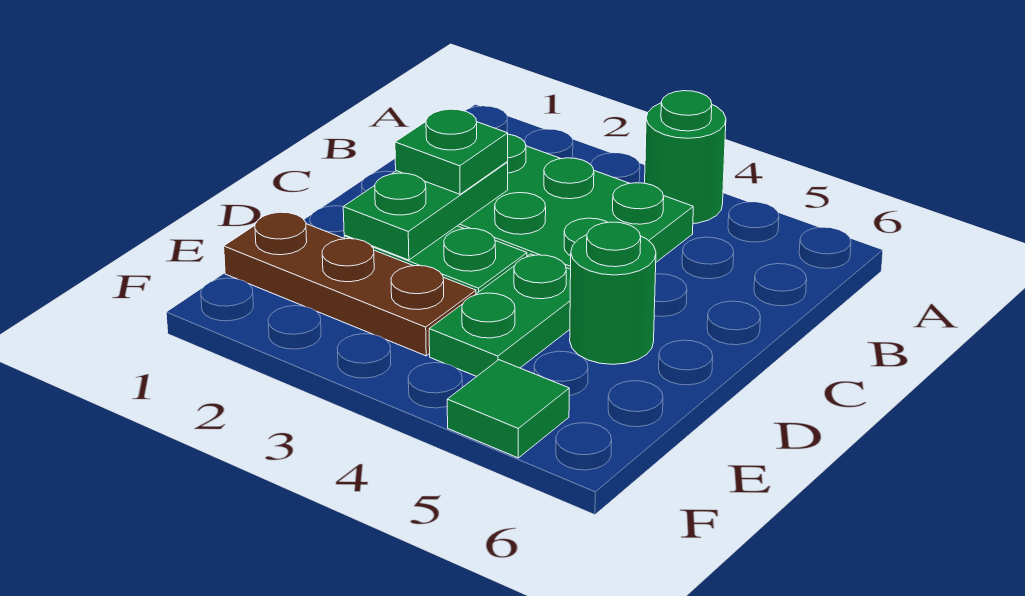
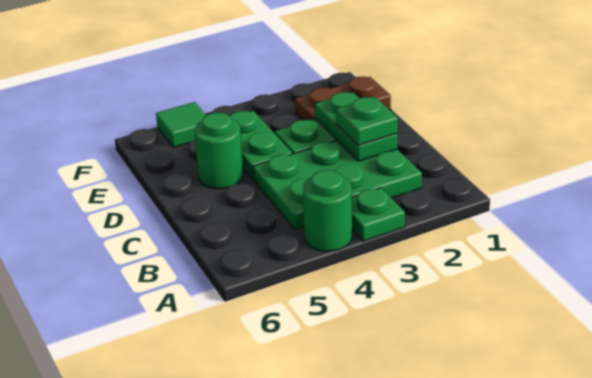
none -> green 1x1 plate [352,188,405,241]
brown 1x3 plate [224,212,476,356] -> brown 1x2 plate [295,77,391,120]

